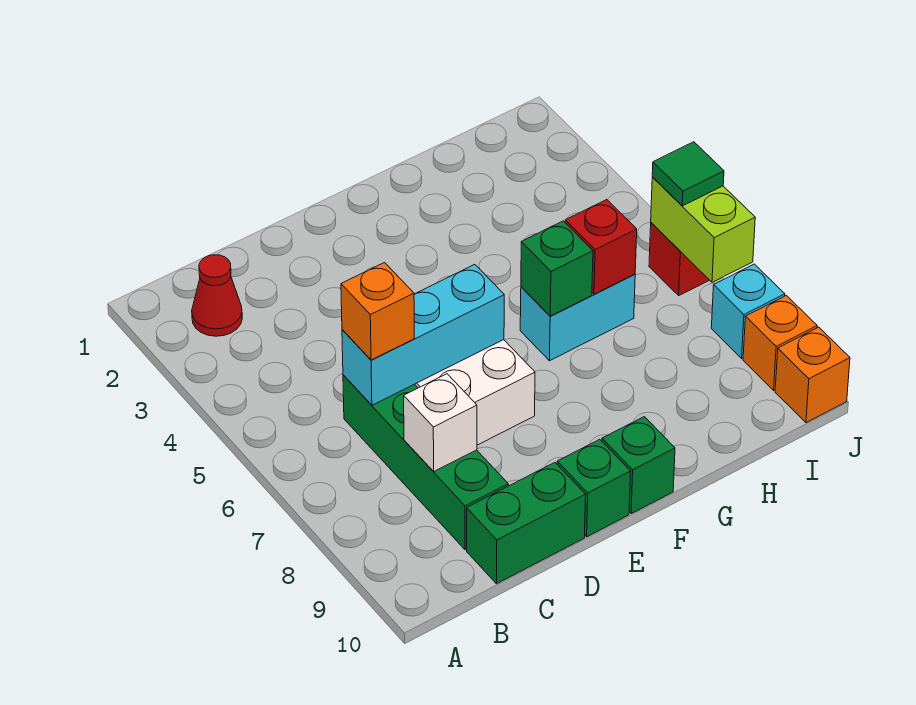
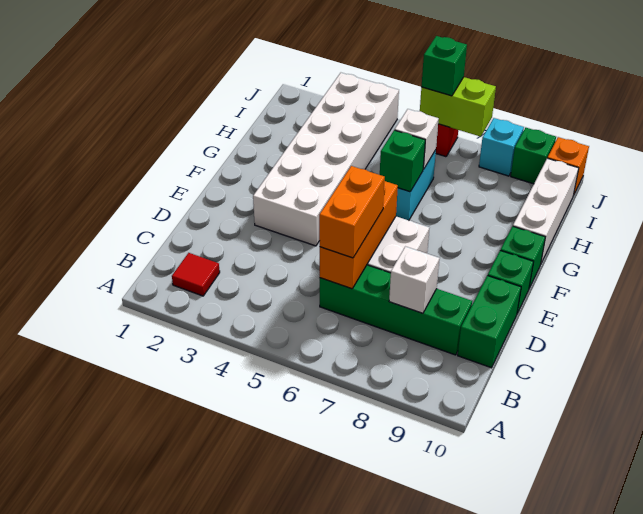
red 1x1 cone [192,255,242,336] -> red 1x1 tile [172,253,220,296]
cyan 1x3 brick [342,265,504,405] -> orange 1x3 brick [320,181,398,289]
orange 1x1 brick [341,263,414,360] -> orange 1x2 brick [319,166,385,258]
none -> white 2x6 brick [253,73,399,246]
none -> white 1x3 brick [513,158,579,263]
red 1x1 brick [565,200,637,294] -> white 1x1 brick [395,109,439,169]
green 1x1 tile [652,142,724,206] -> green 1x1 brick [421,36,467,96]
orange 1x1 brick [743,295,817,390] -> green 1x1 brick [511,128,556,184]

